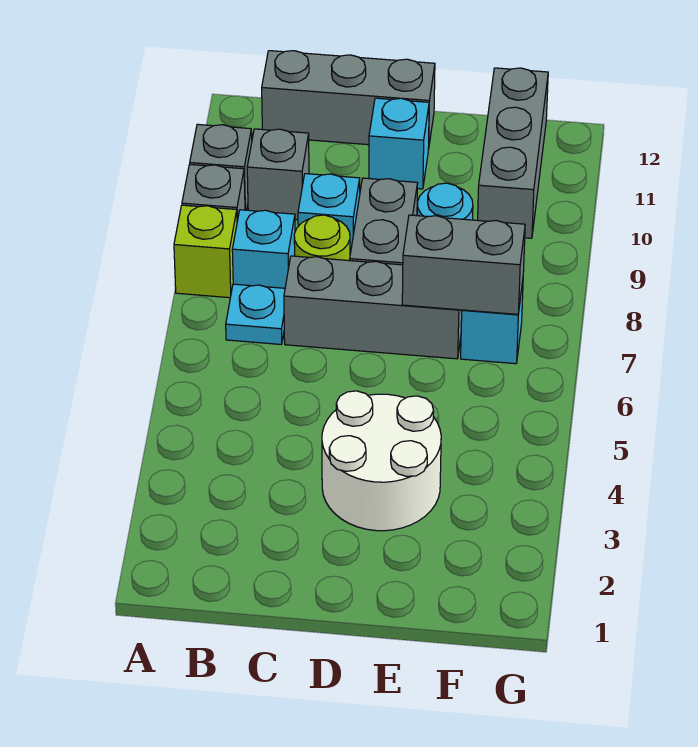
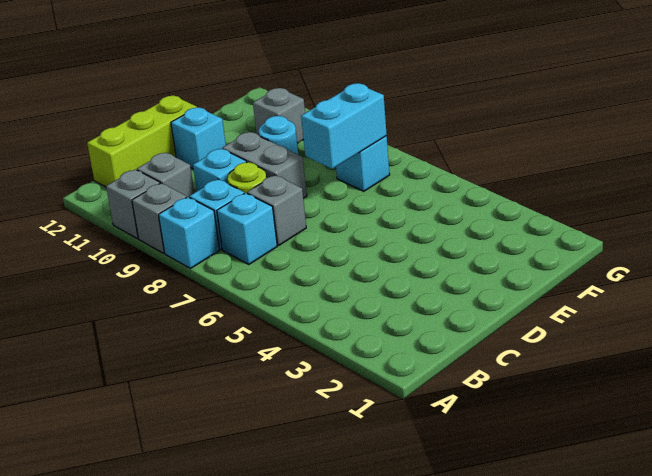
lime 1x1 brick [174,205,237,298] -> cyan 1x1 brick [159,197,220,268]
cyan 1x1 plate [226,284,285,344] -> cyan 1x1 brick [217,193,277,265]
grey 1x3 brick [262,51,435,149] -> lime 1x3 brick [87,96,197,187]
grey 1x3 brick [284,256,462,359] -> grey 1x1 brick [247,175,306,245]
white 2x2 round brick [322,391,441,531] -> none
grey 1x2 brick [402,215,525,314] -> cyan 1x2 brick [301,83,387,169]
grey 1x3 brick [478,68,548,238] -> grey 1x1 brick [253,88,305,143]

